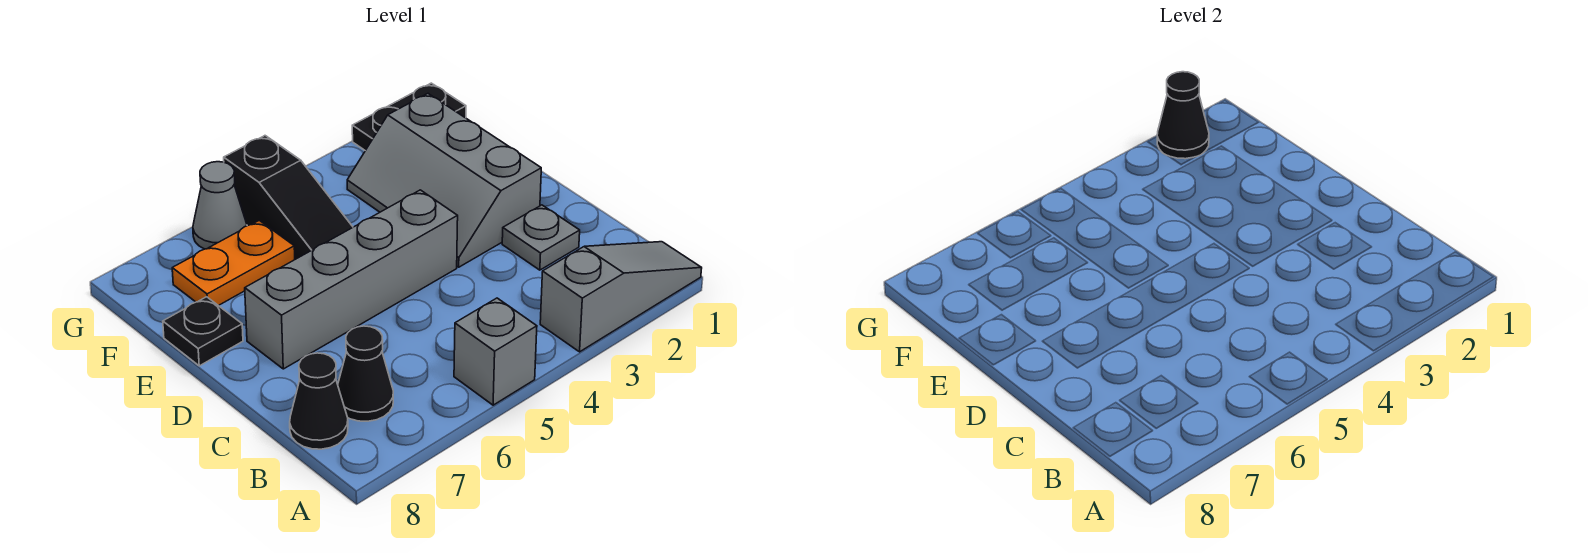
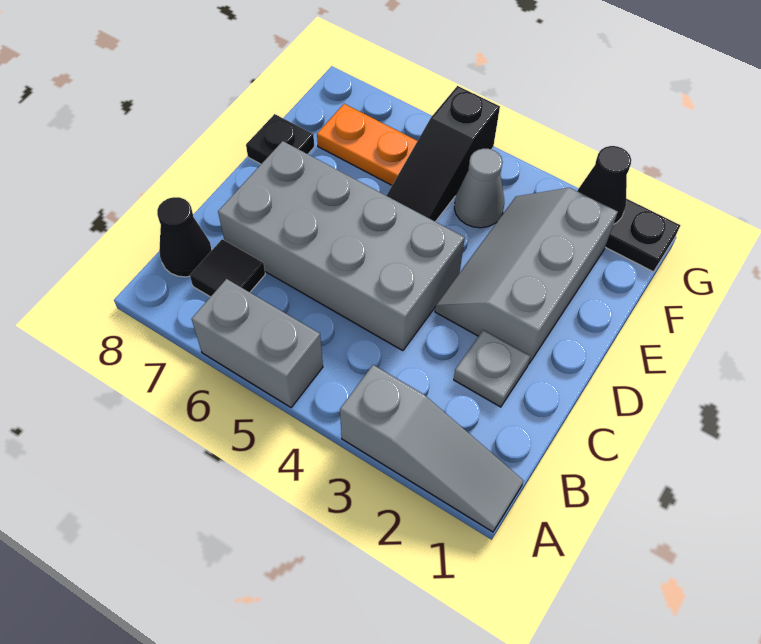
grey 1x1 brick [454,298,537,405] -> grey 1x2 brick [192,279,323,407]
black 1x1 cone [338,326,393,421] -> black 1x1 tile [190,239,265,297]
grey 1x4 brick [245,190,458,369] -> grey 2x4 brick [218,141,465,351]
grey 1x1 cone [193,162,247,249] -> grey 1x1 cone moved to [454,149,504,228]

